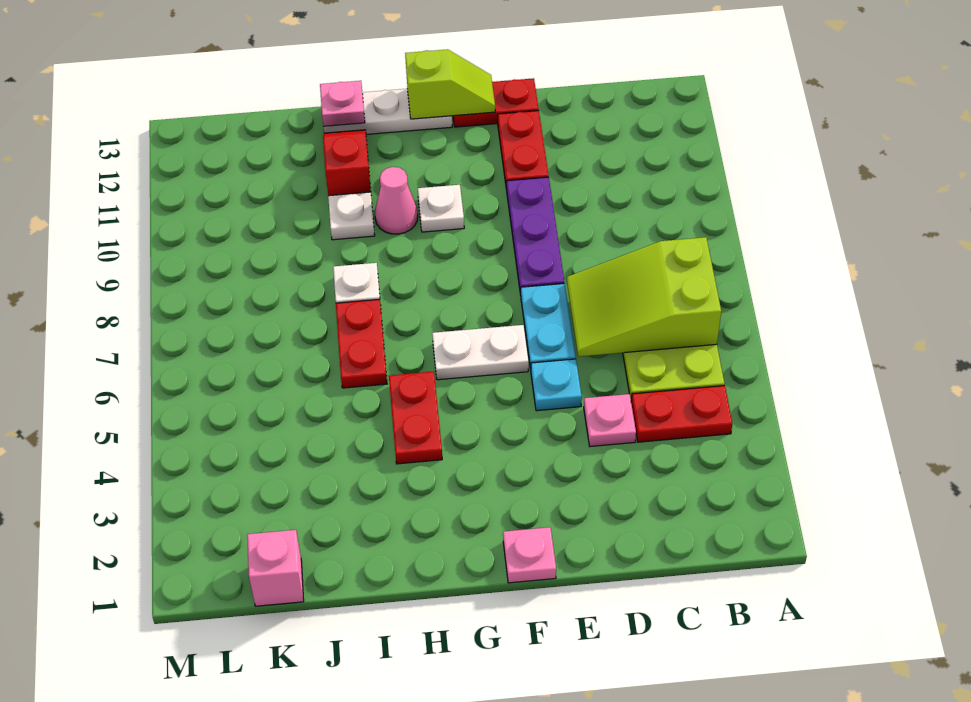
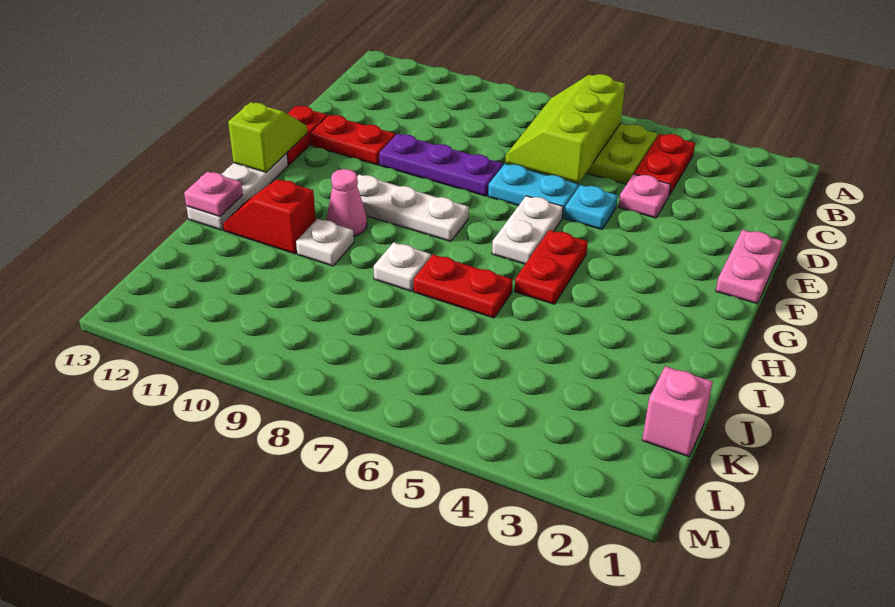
lime 2x3 slope [567,237,721,357] -> lime 2x3 slope turned to [505,74,625,183]
pink 1x1 plate [503,527,556,583] -> pink 1x2 plate [716,230,783,304]
white 1x1 plate [418,185,464,232] -> white 1x3 plate [357,174,469,242]
red 1x2 plate [389,372,442,464] -> red 1x2 plate turned to [515,230,588,304]

